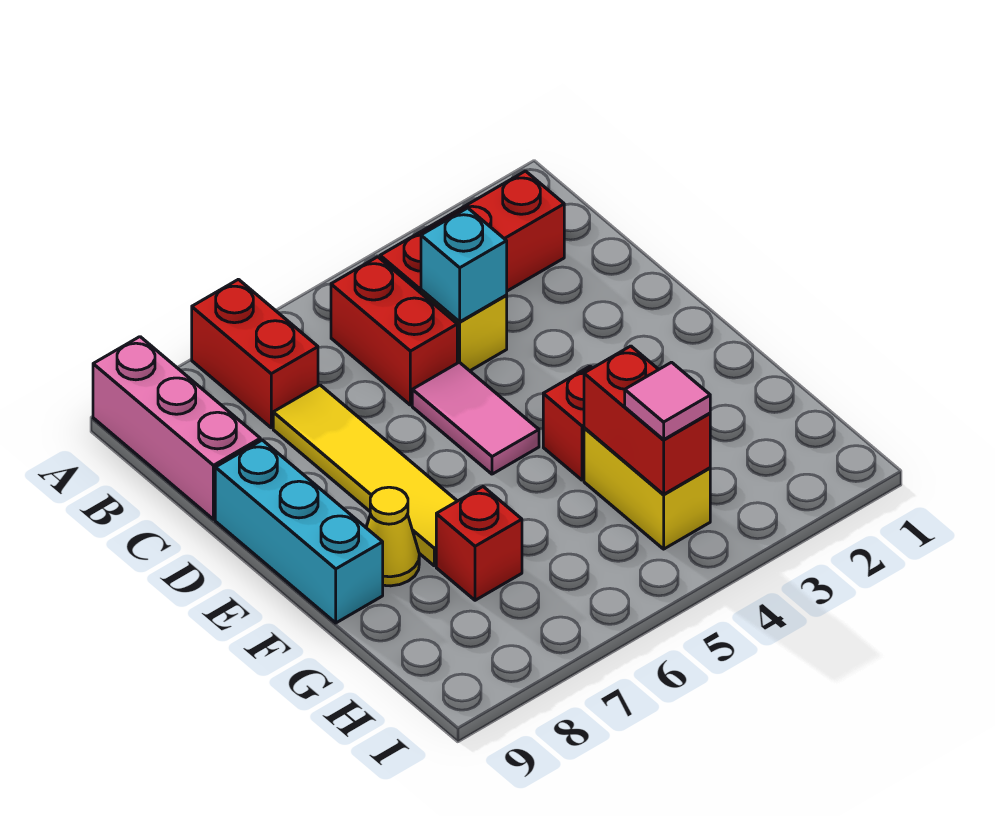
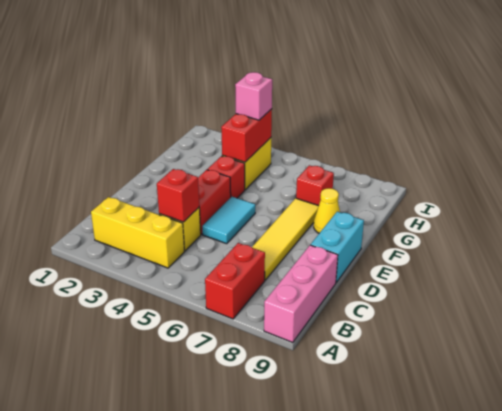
red 1x3 brick [380,171,564,293] -> yellow 1x3 brick [91,197,184,268]
red 1x2 brick [331,257,457,405] -> red 1x2 brick moved to [198,170,231,234]
cyan 1x1 brick [421,208,507,322] -> red 1x1 brick [157,169,199,222]
pink 1x2 tile [412,362,539,474] -> cyan 1x2 tile [202,197,255,244]
cyan 1x3 brick [215,440,383,623] -> cyan 1x2 brick [311,212,364,283]
pink 1x1 tile [625,362,710,440] -> pink 1x1 brick [235,72,272,120]

